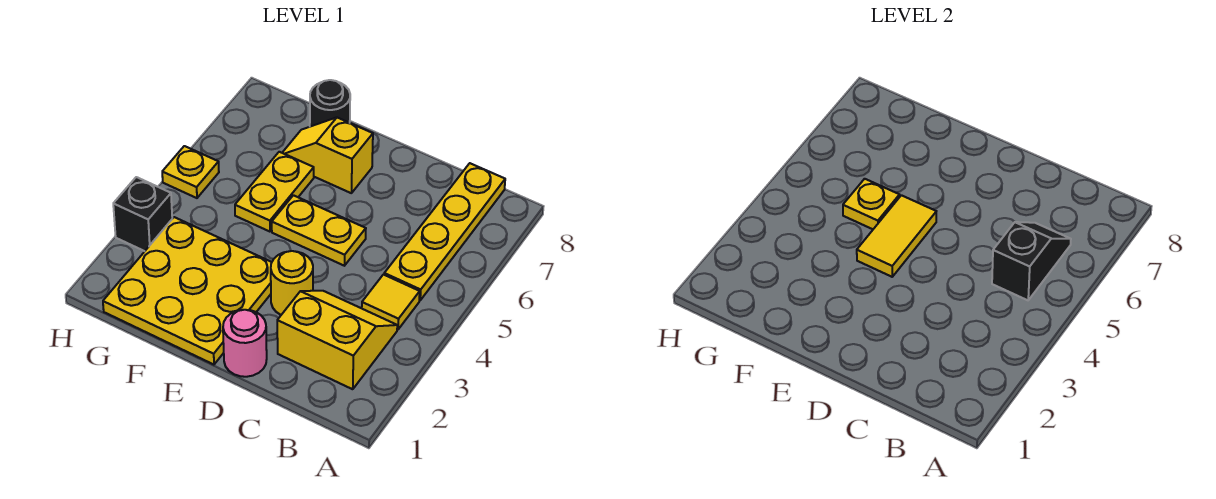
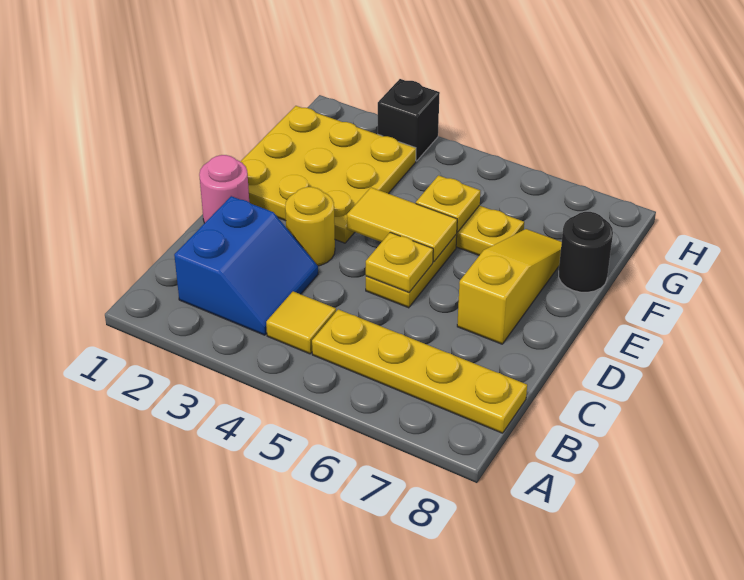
yellow 2x2 slope [277,291,397,389] -> blue 2x2 slope [174,196,318,335]
black 1x2 slope [992,222,1071,300] -> none
yellow 1x2 slope [282,118,373,193] -> yellow 1x3 slope [457,229,562,344]
yellow 1x1 plate [162,146,219,198] -> yellow 1x1 plate moved to [366,232,433,292]

